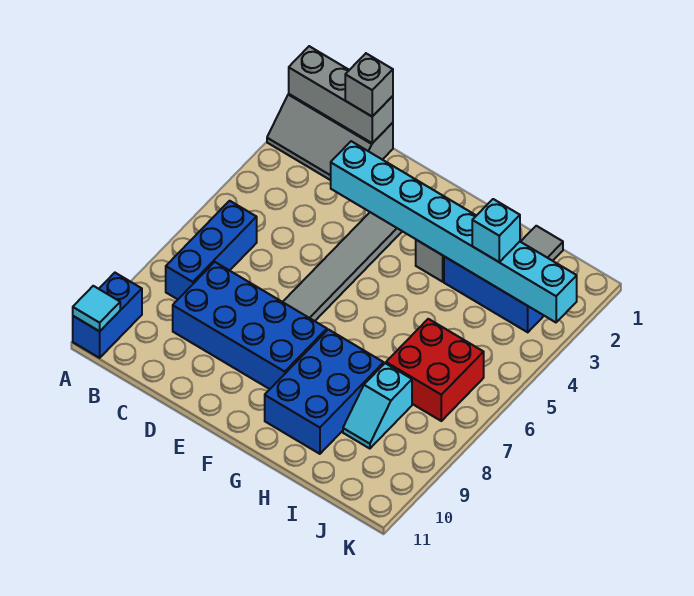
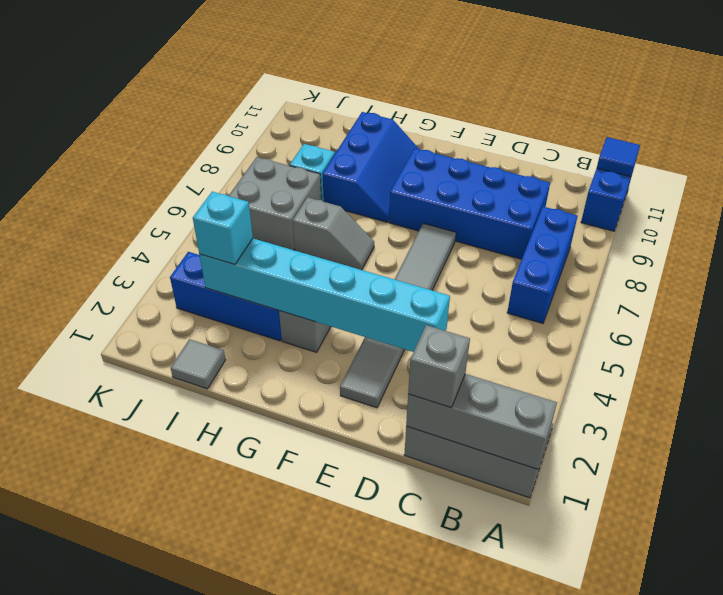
cyan 1x1 tile [73,286,120,331] -> blue 1x1 tile [597,137,640,177]
cyan 1x8 brick [331,141,577,322] -> cyan 1x6 brick [199,239,450,352]
none -> grey 1x2 slope [293,197,374,270]
blue 2x3 brick [265,329,384,454] -> blue 2x3 slope [323,112,419,222]
red 2x2 brick [386,319,484,421] -> grey 2x2 brick [229,157,321,250]

